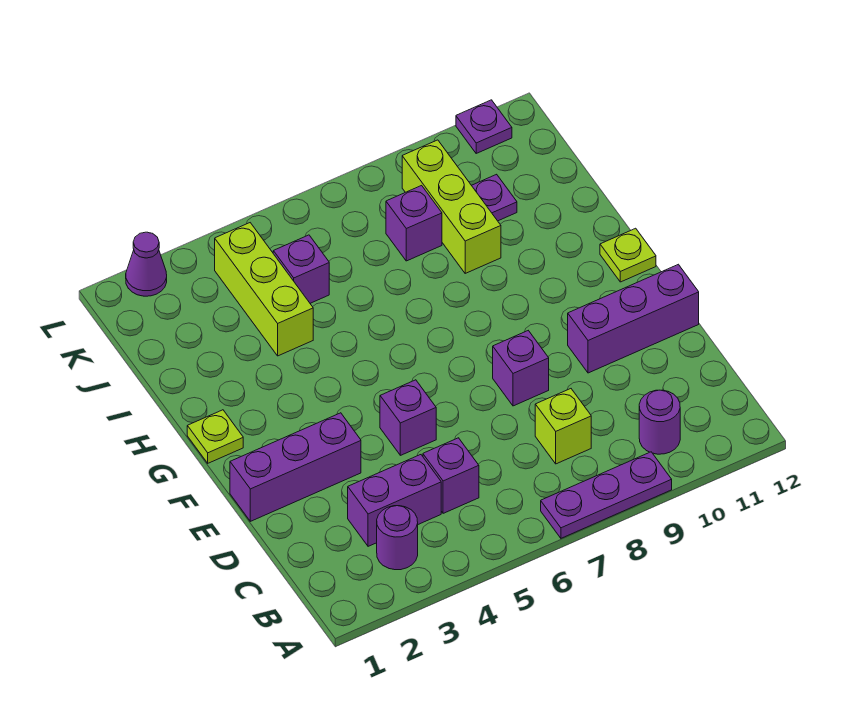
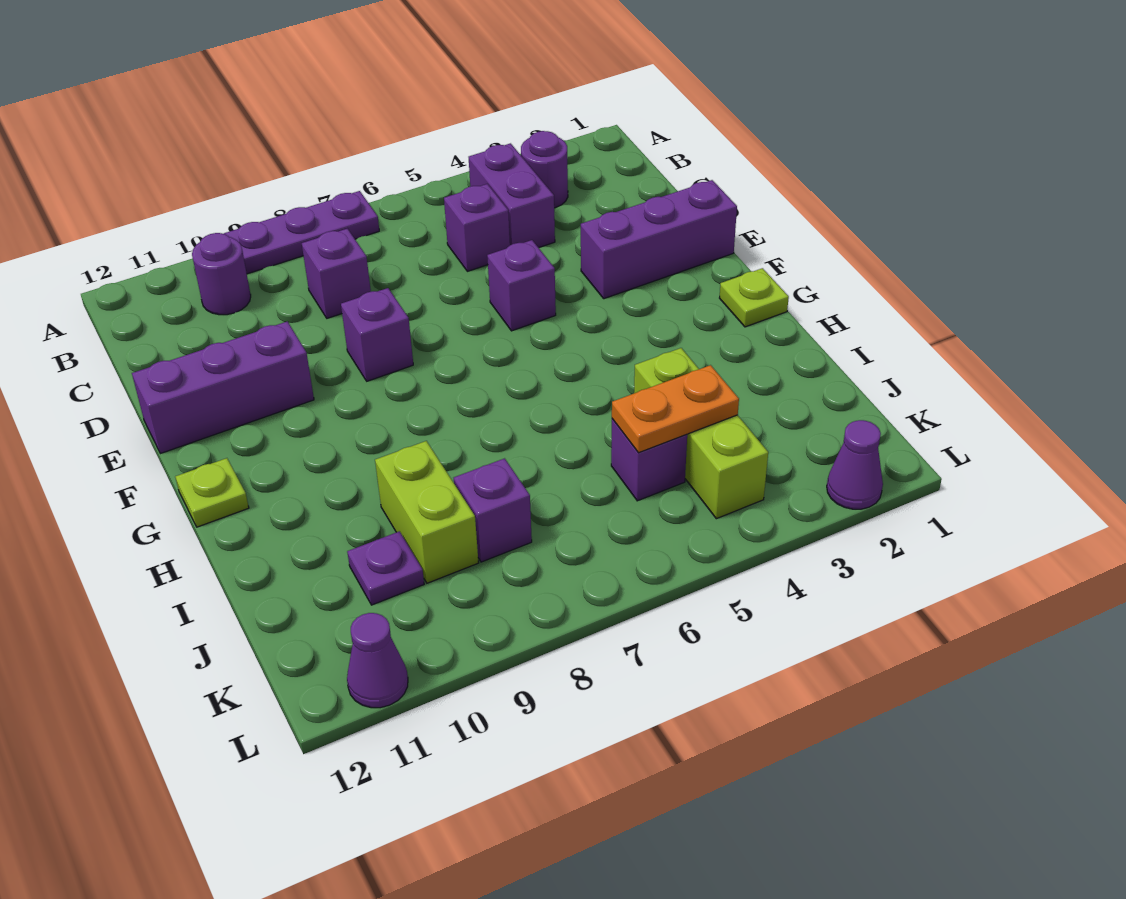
purple 1x2 brick [348,455,441,546] -> purple 1x2 brick turned to [469,143,555,248]
lime 1x1 brick [535,389,591,464] -> purple 1x1 brick [302,229,371,318]
lime 1x3 brick [402,140,501,273] -> lime 1x2 brick [375,441,479,583]
none -> orange 1x2 plate [612,365,739,453]
purple 1x1 plate [456,100,512,153] -> purple 1x1 cone [347,613,408,708]

